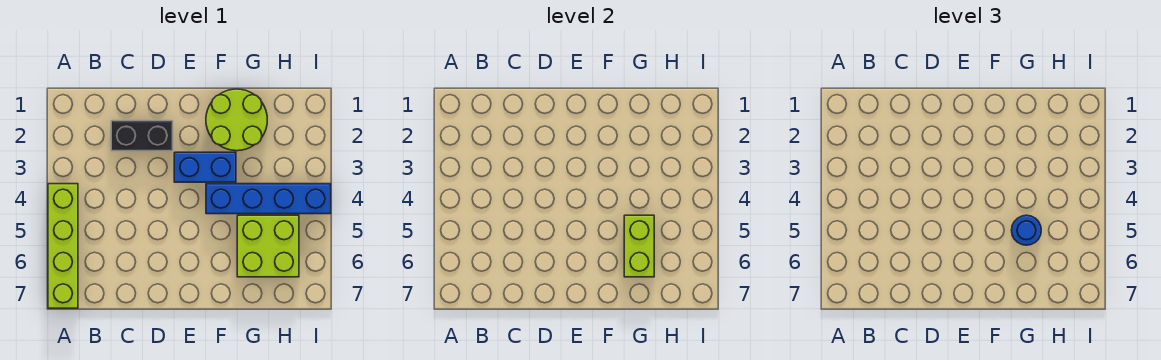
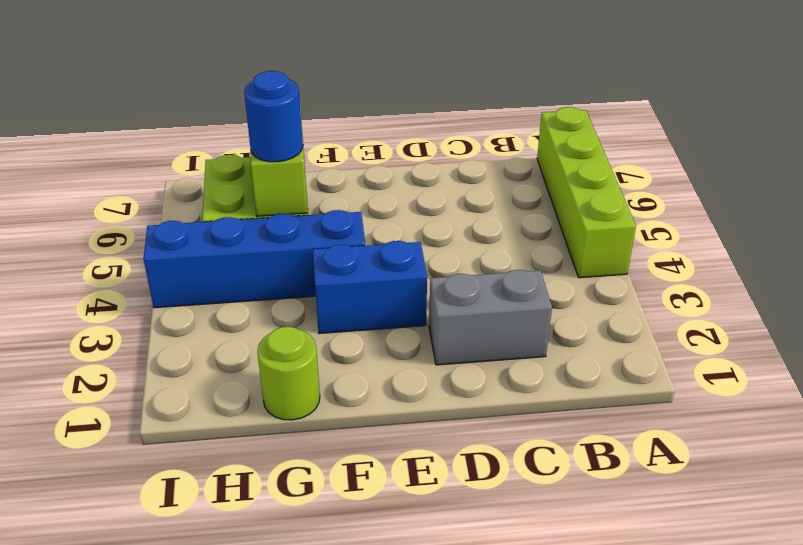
black 1x2 brick [111,121,173,151] -> grey 1x2 brick [429,270,552,365]
lime 2x2 round brick [206,89,267,151] -> lime 1x1 round brick [257,327,320,420]

